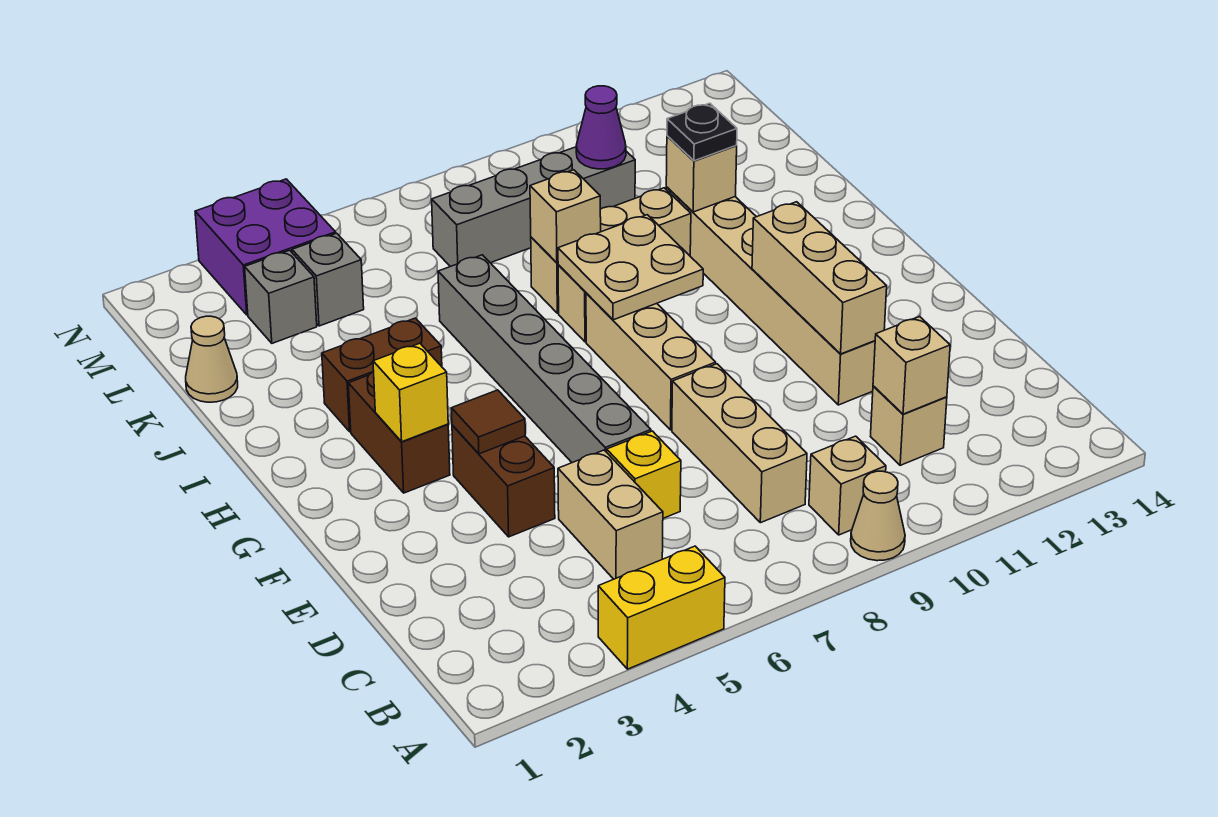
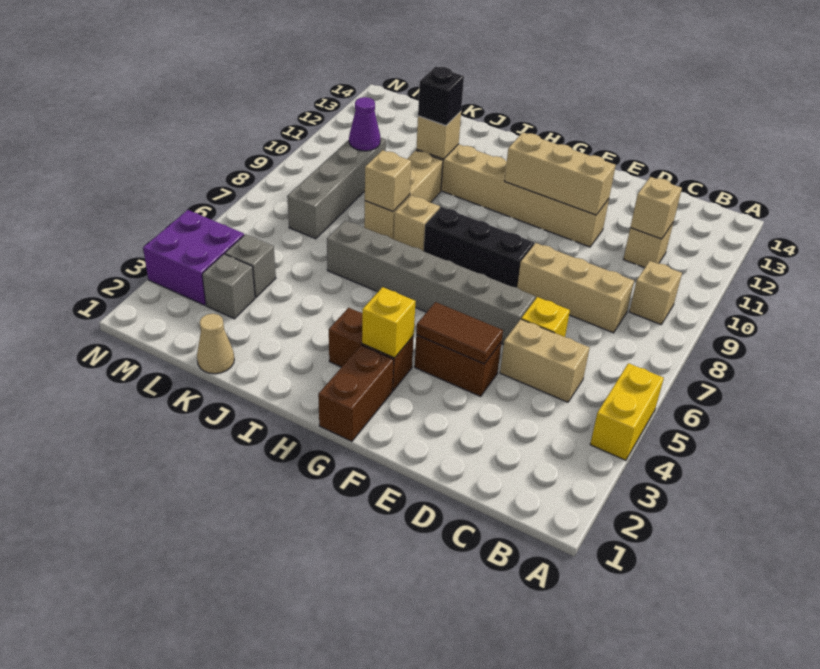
tan 1x1 cone [851,471,905,561] -> none
brown 1x1 tile [451,390,525,454] -> brown 1x2 tile [416,302,503,364]
tan 1x3 brick [586,293,716,430] -> black 1x3 brick [424,207,534,287]
tan 2x2 plate [558,215,703,320] -> none
brown 1x2 brick [322,318,442,432] -> brown 1x2 brick moved to [318,345,394,441]
black 1x1 plate [667,103,737,161] -> black 1x1 brick [418,67,464,126]

